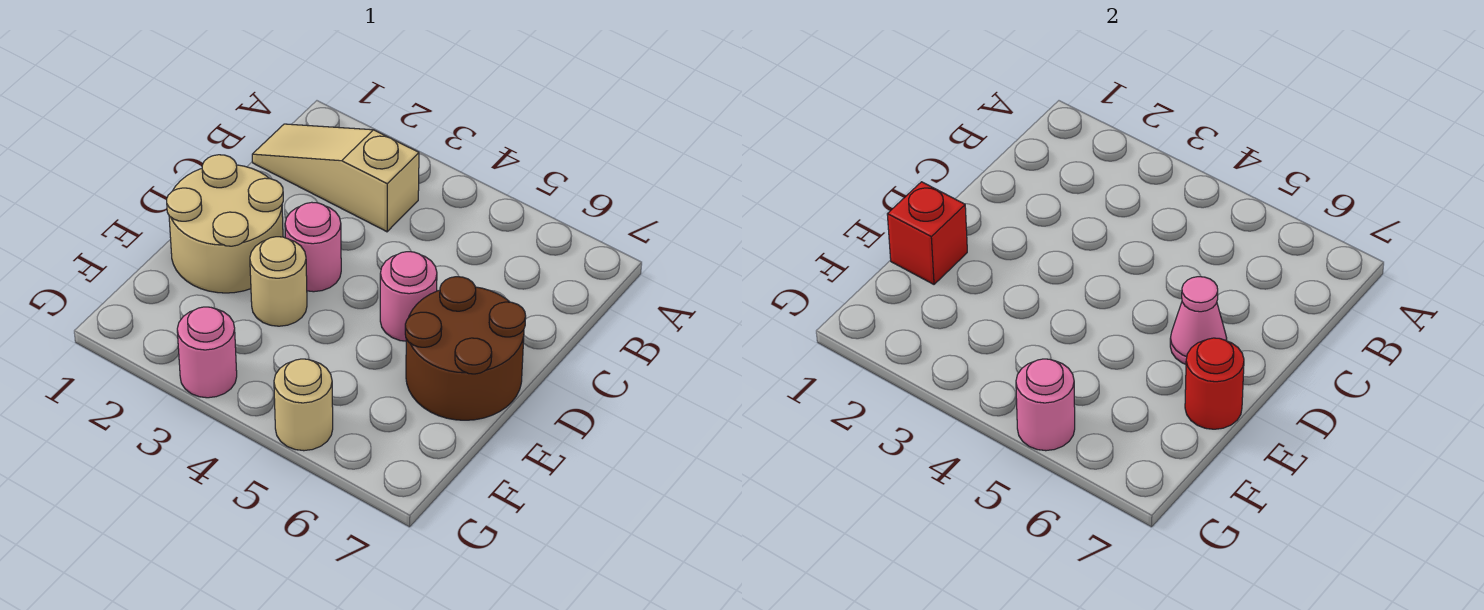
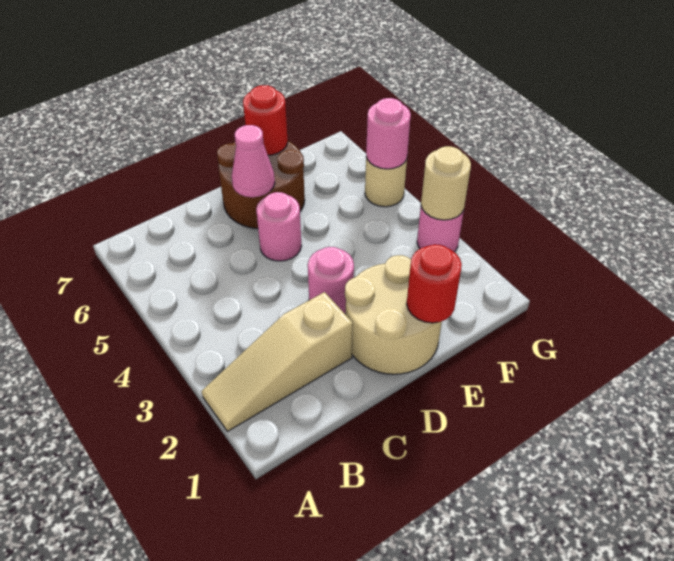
tan 1x3 slope [252,124,419,232] -> tan 1x3 slope turned to [202,292,353,431]
red 1x1 brick [887,182,967,284] -> red 1x1 round brick [407,244,462,323]
tan 1x1 round brick [250,237,307,326] -> tan 1x1 round brick moved to [421,146,471,220]

